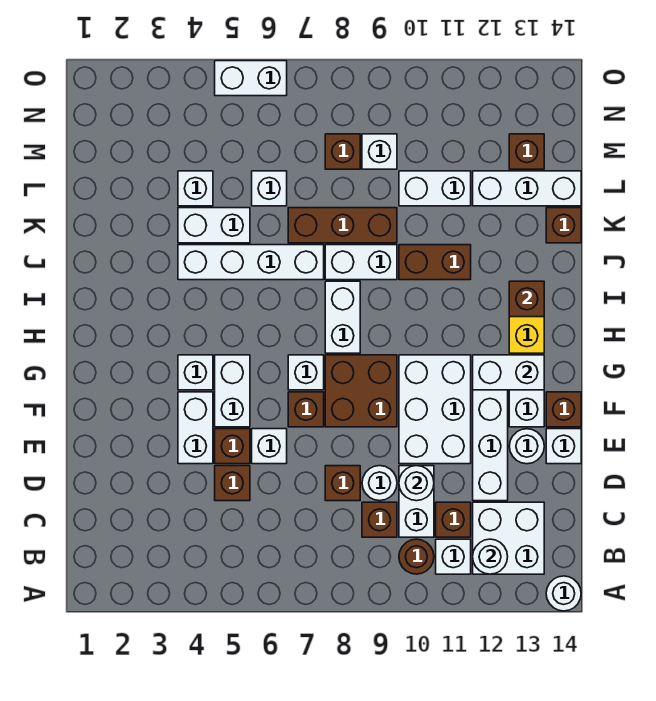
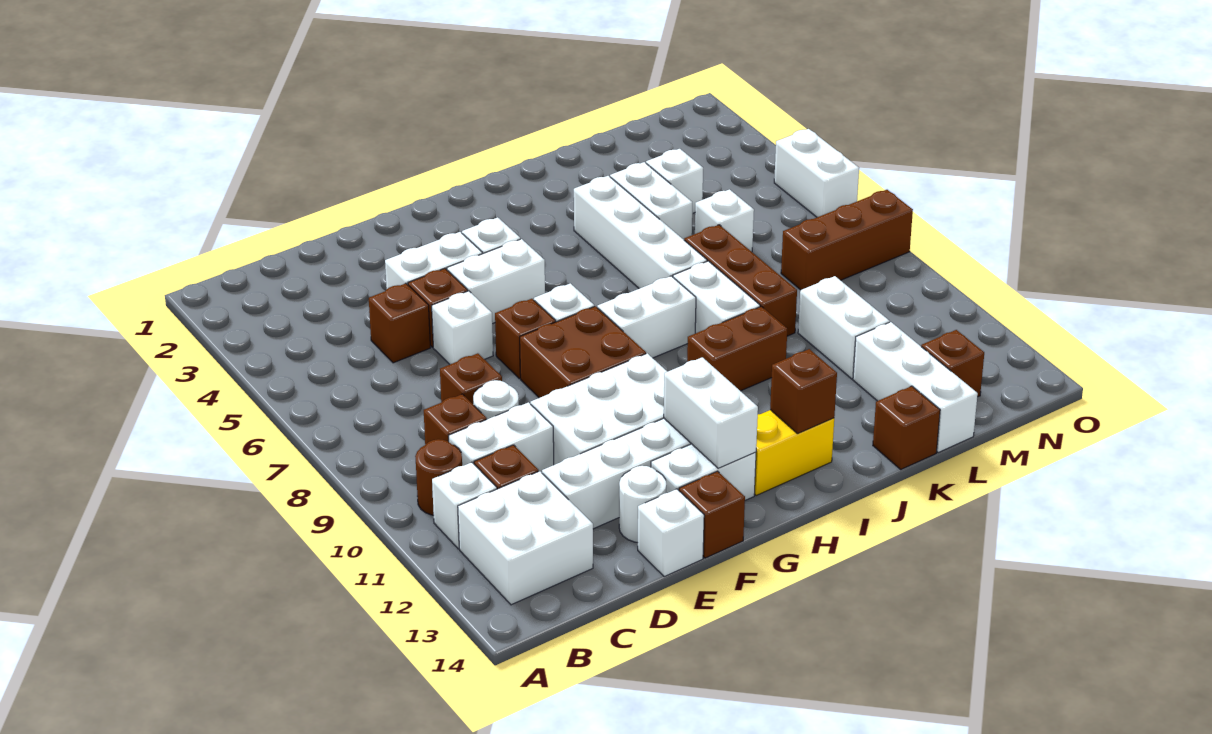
white 1x1 round brick [546,576,581,611] -> none
white 1x1 round brick [473,539,508,574] -> none
white 1x1 round brick [399,466,434,501] -> none
brown 1x2 brick [399,245,471,280] -> brown 1x2 brick turned to [687,306,787,391]
brown 1x1 brick [325,134,360,169] -> brown 1x3 brick [781,190,913,290]
white 1x1 brick [362,134,397,169] -> none

